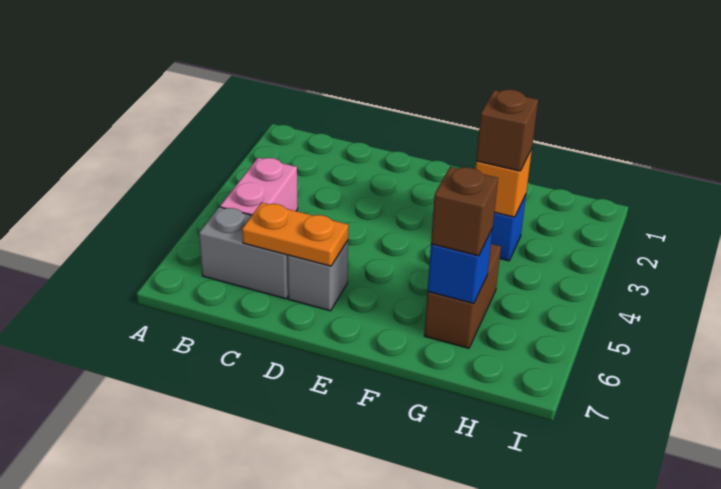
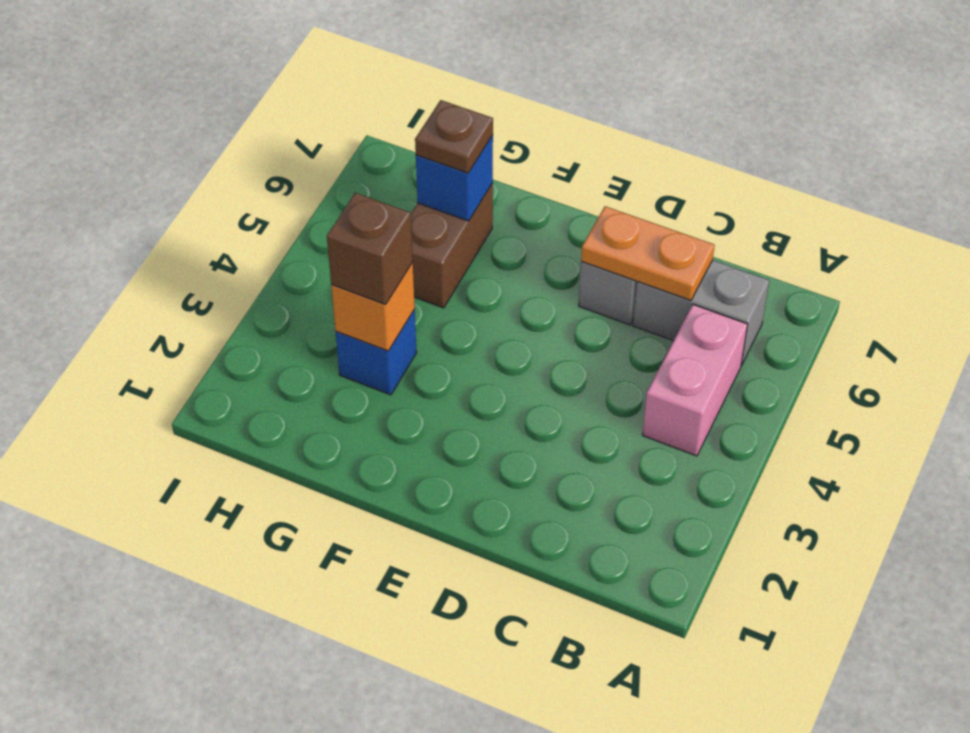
brown 1x1 brick [431,167,498,256] -> brown 1x1 plate [415,100,493,173]

